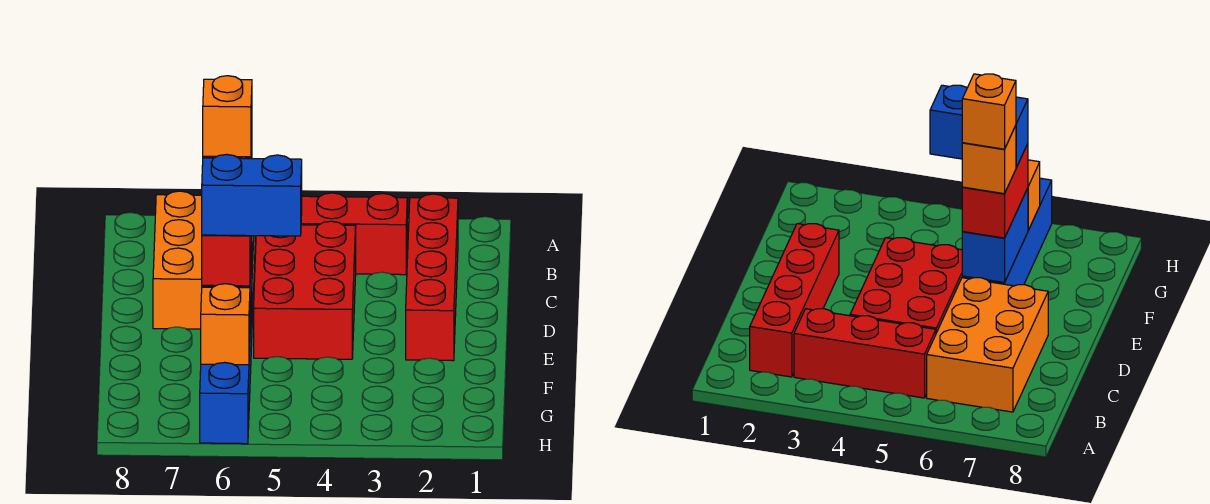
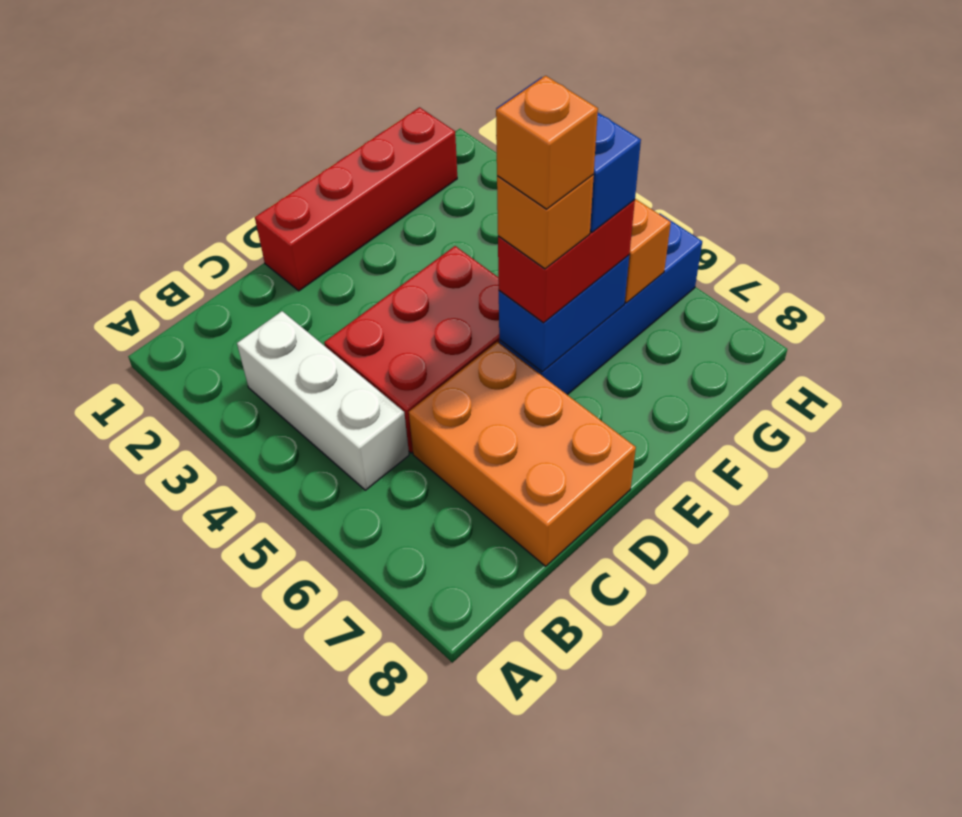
red 1x4 brick [406,194,458,361] -> red 1x4 brick moved to [255,107,457,291]
red 1x3 brick [301,193,407,275] -> white 1x3 brick [237,311,409,490]
orange 2x3 brick [153,191,255,329] -> orange 2x3 brick turned to [409,342,636,566]

